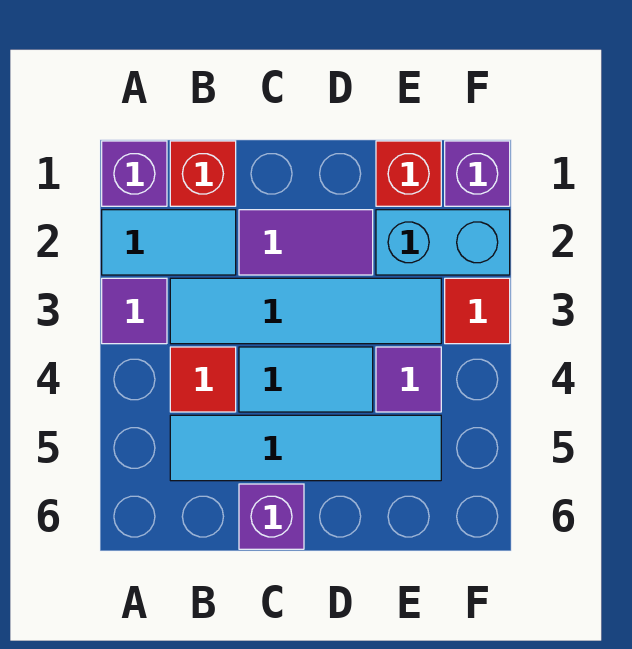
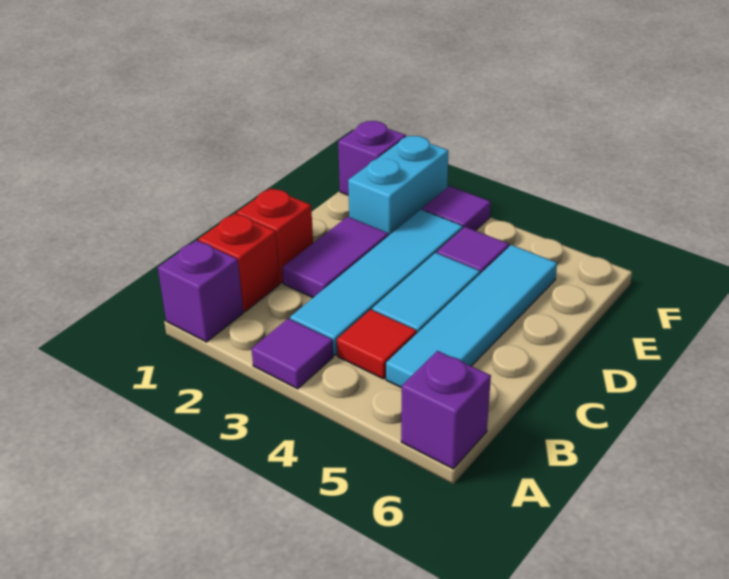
cyan 1x2 tile [102,210,236,275] -> none
purple 1x1 brick [239,484,304,549] -> purple 1x1 brick moved to [401,351,491,469]
red 1x1 brick [376,141,441,206] -> red 1x1 brick moved to [237,188,313,283]
red 1x1 tile [445,278,510,344] -> purple 1x1 tile [422,186,491,231]

